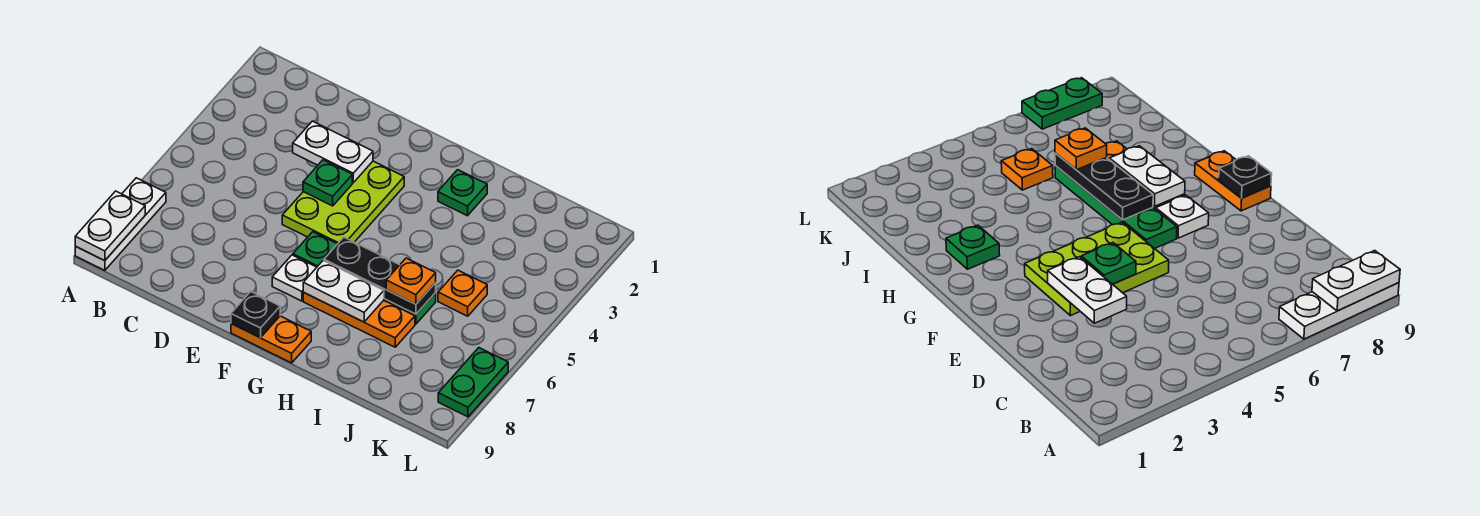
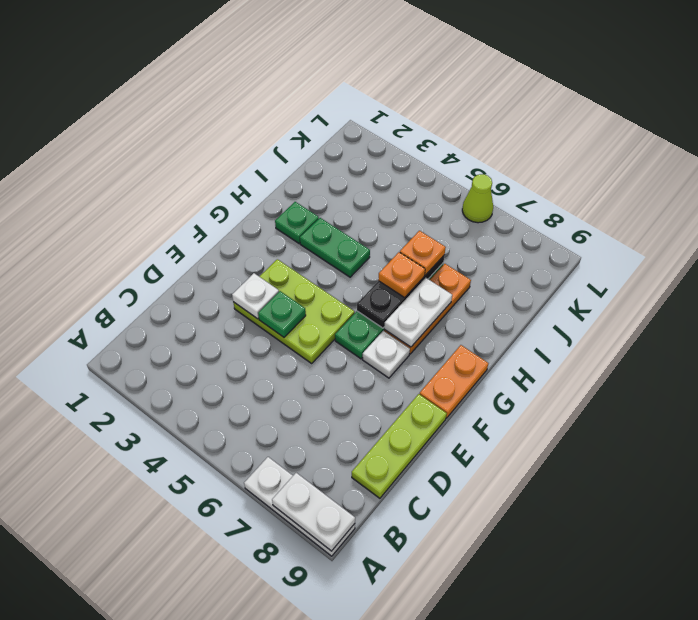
none -> lime 1x3 plate [352,394,447,498]
white 1x2 plate [293,121,373,183] -> white 1x1 plate [232,273,279,319]
black 1x1 plate [231,292,280,338] -> none
orange 1x1 plate [438,270,487,316] -> orange 1x1 plate moved to [378,252,425,298]
none -> lime 1x1 cone [462,174,493,223]
green 1x2 plate [438,348,508,417] -> green 1x2 plate moved to [300,218,370,277]

